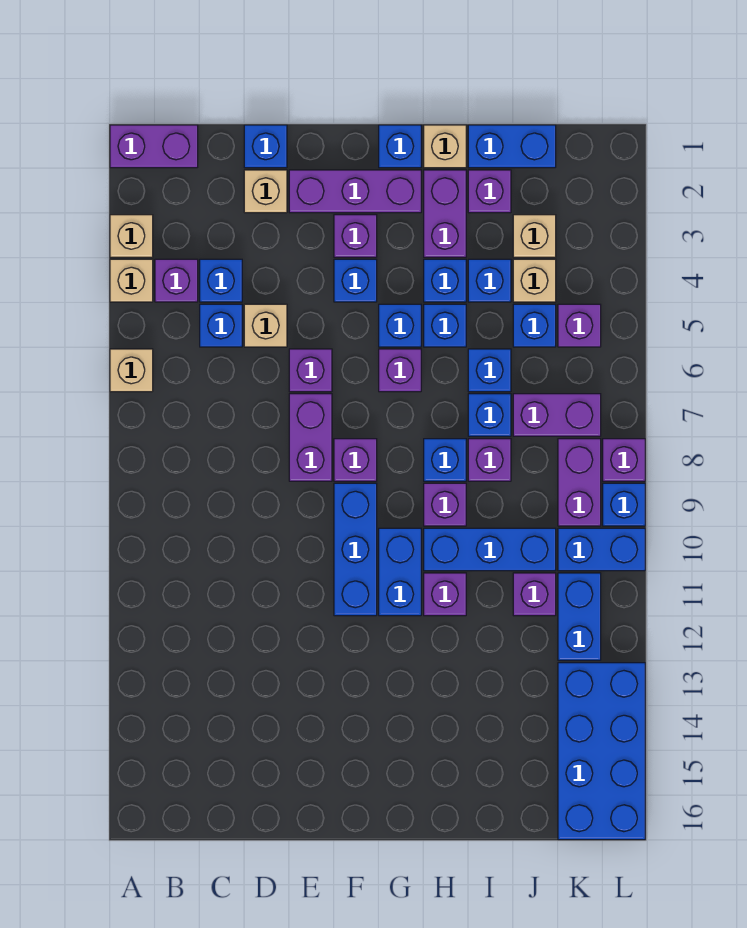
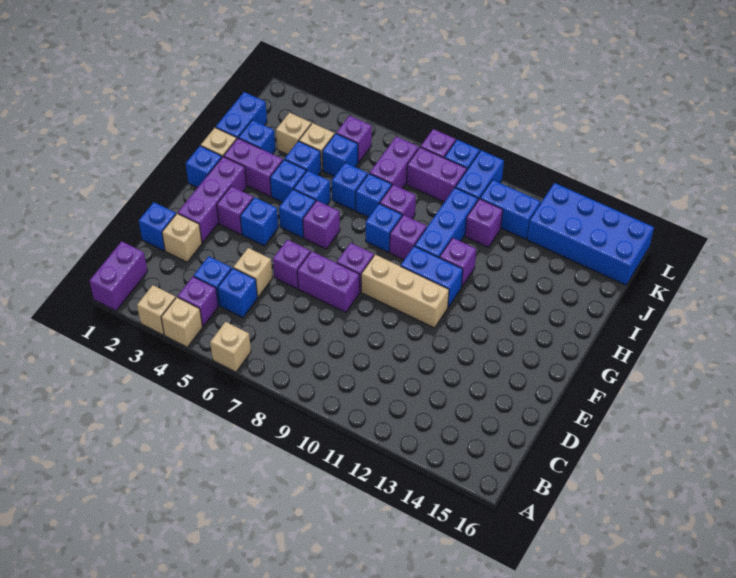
blue 1x3 brick [334,483,377,616] -> tan 1x3 brick [361,255,449,328]
purple 1x1 brick [468,170,511,213] -> blue 1x1 brick [238,120,275,154]

